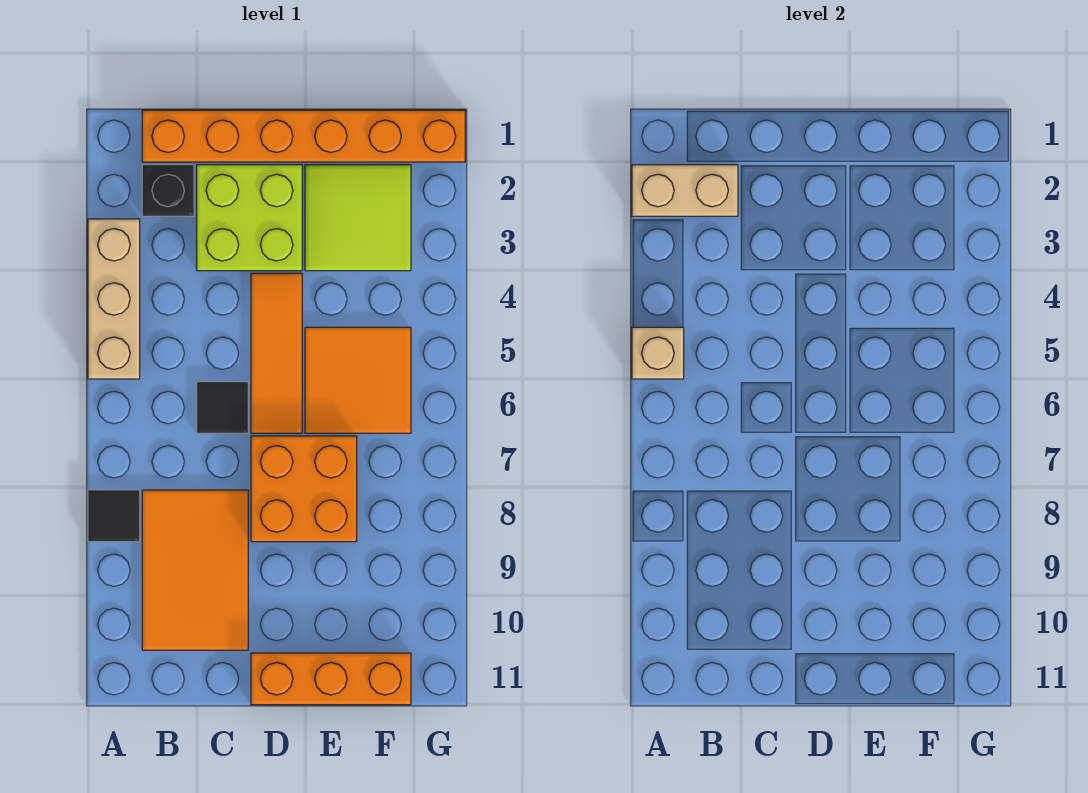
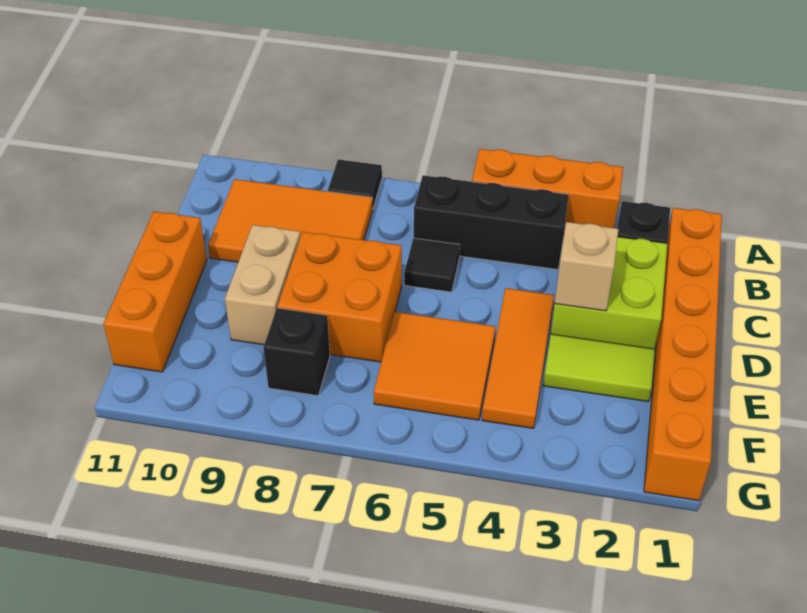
tan 1x2 brick [632,165,738,216] -> tan 1x2 brick moved to [225,225,300,345]
tan 1x3 brick [88,219,140,379] -> orange 1x3 brick [472,149,623,232]
tan 1x1 brick [632,327,684,379] -> tan 1x1 brick moved to [555,222,618,311]
none -> black 1x3 brick [414,175,569,270]
orange 1x3 tile [251,273,302,433] -> orange 1x3 tile turned to [482,288,554,428]
lime 2x2 tile [305,165,411,271] -> lime 1x2 tile [543,334,655,401]
none -> black 1x1 brick [263,308,330,396]

